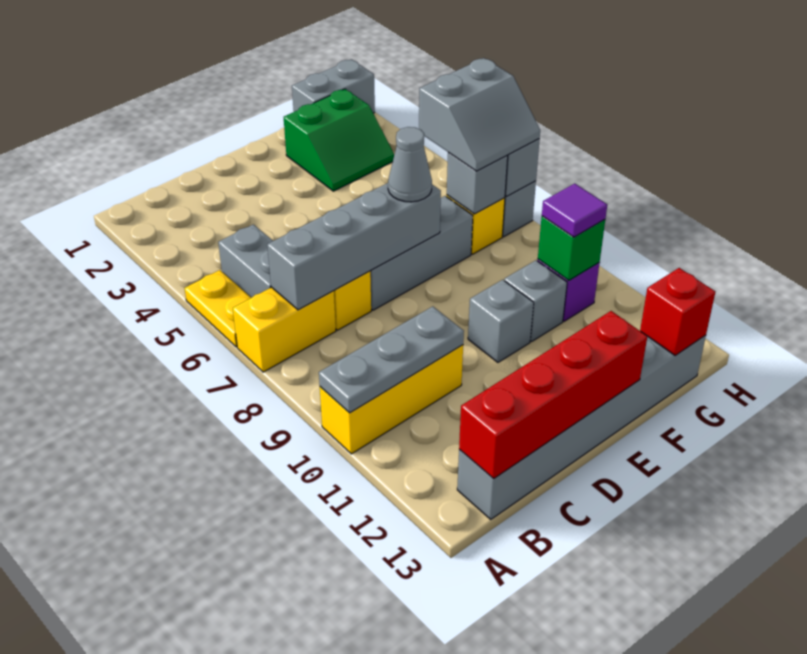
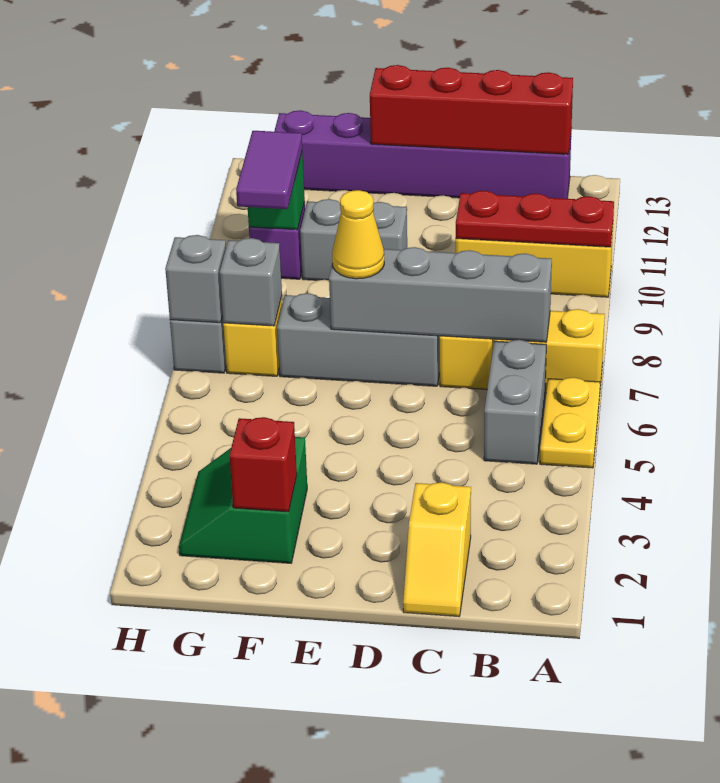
grey 1x3 plate [319,306,464,413] -> red 1x3 plate [456,191,614,247]
grey 1x6 brick [457,335,706,519] -> purple 1x6 brick [274,110,571,199]
none -> yellow 1x2 slope [403,482,471,616]
grey 1x1 cone [388,127,432,202] -> yellow 1x1 cone [332,190,384,279]
green 2x2 slope [284,89,394,191] -> green 2x2 slope turned to [179,437,307,563]
grey 1x2 brick [292,59,375,113] -> none
grey 2x2 slope [419,58,540,171] -> none
purple 1x1 tile [542,184,607,237] -> purple 1x2 tile [236,131,302,209]
red 1x1 brick [640,268,715,356] -> red 1x1 brick moved to [229,417,297,512]

